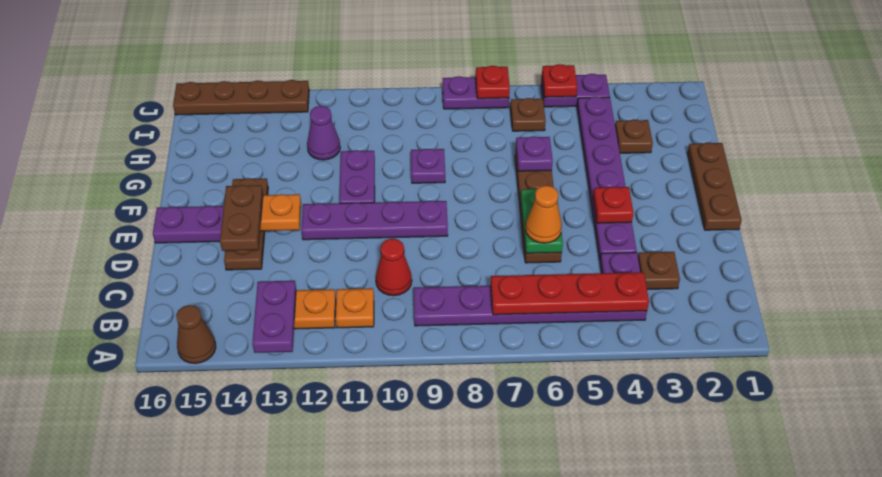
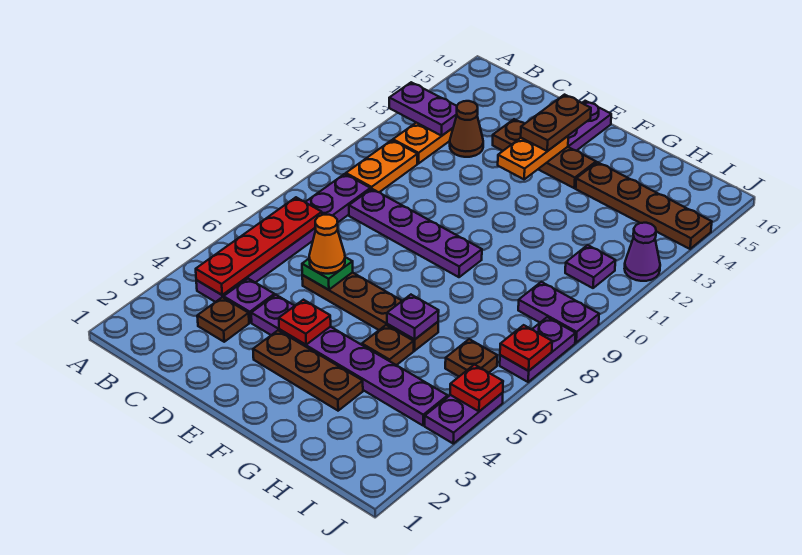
brown 1x1 cone [176,305,216,363] -> brown 1x1 cone moved to [450,101,483,157]
orange 1x1 plate [336,288,374,328] -> orange 1x2 plate [346,140,418,192]
red 1x1 cone [376,239,412,296] -> none
green 1x2 plate [521,189,563,253] -> green 1x1 plate [302,257,353,290]
brown 1x2 plate [220,185,263,251] -> brown 1x2 plate turned to [521,95,591,151]
brown 1x3 plate [687,142,742,230] -> brown 1x3 plate moved to [253,331,363,411]
purple 1x4 plate [301,201,448,240] -> purple 1x4 plate turned to [349,189,482,277]
purple 1x2 plate [339,150,375,203] -> purple 1x2 plate moved to [518,282,599,343]
purple 1x1 plate [411,149,445,183] -> purple 1x1 plate moved to [565,245,616,288]
brown 1x1 plate [615,119,653,153] -> brown 1x1 plate moved to [362,325,414,365]
purple 1x1 cone [307,106,340,160] -> purple 1x1 cone moved to [625,223,660,281]
brown 1x4 plate [173,80,309,115] -> brown 1x4 plate turned to [576,162,712,249]

